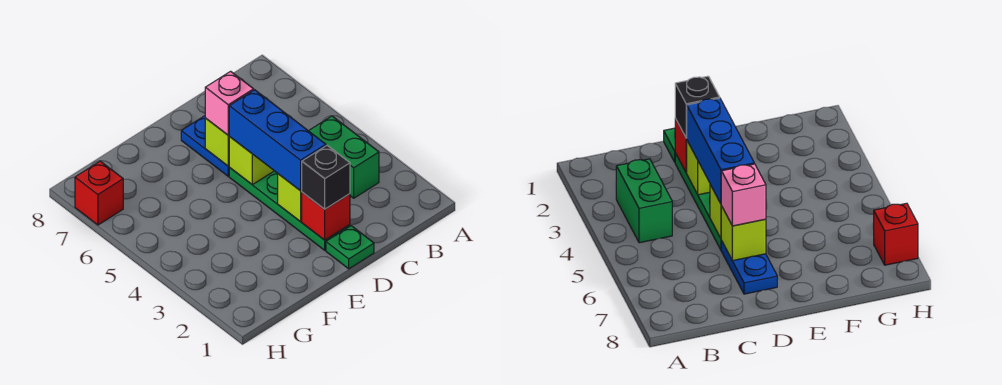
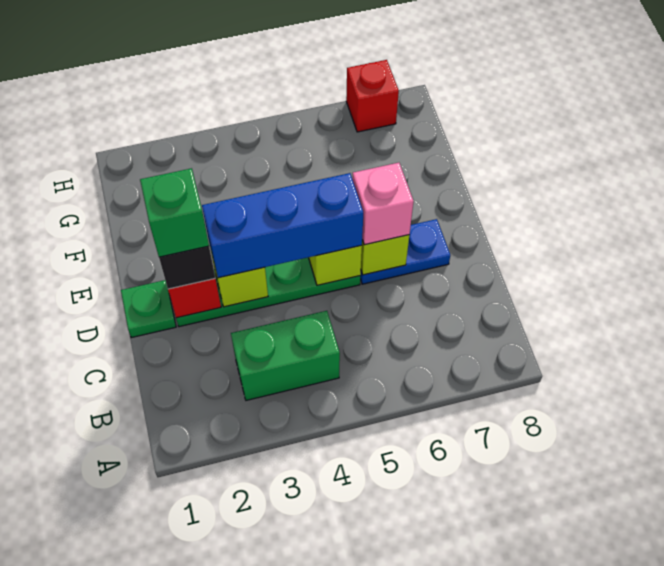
none -> green 1x1 brick [140,168,209,257]

